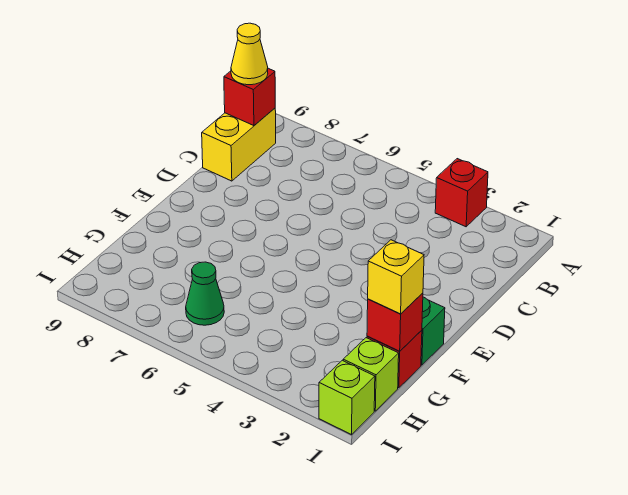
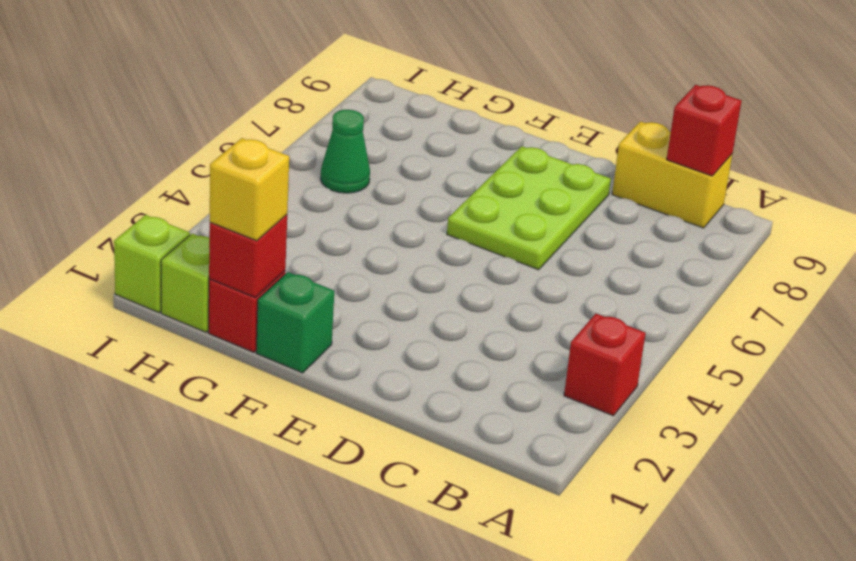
yellow 1x1 cone [231,23,268,85] -> none
none -> lime 2x3 plate [447,146,611,270]

